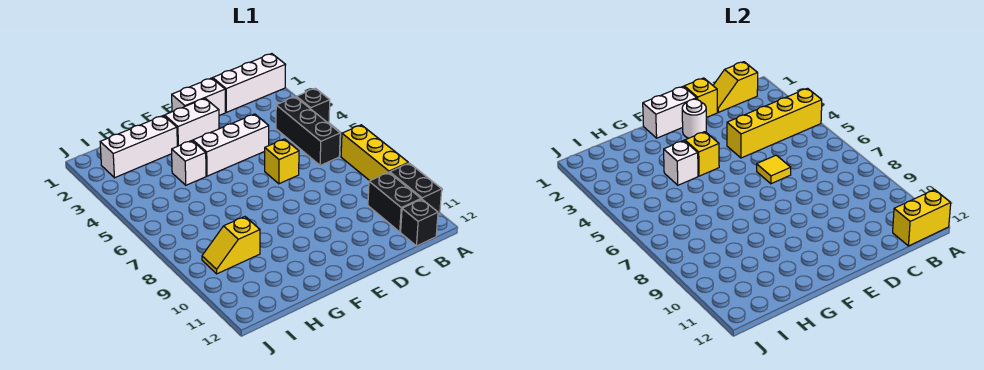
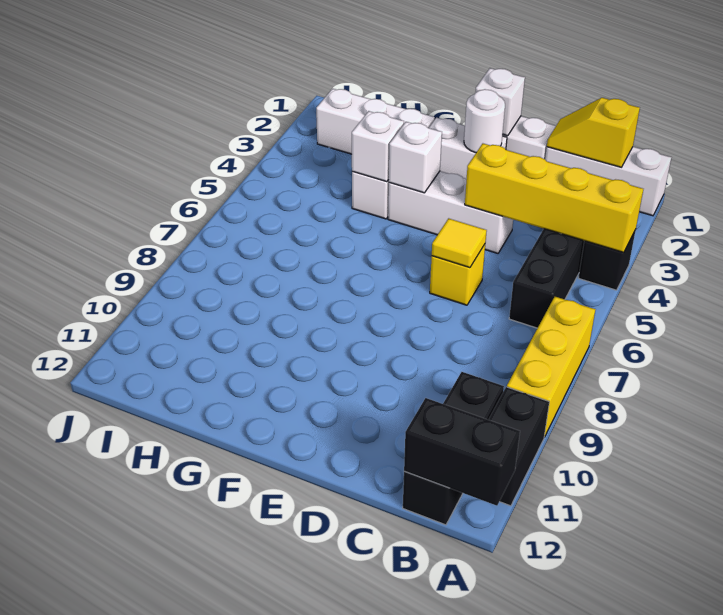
yellow 1x2 brick [893,190,951,246] -> black 1x2 brick [404,398,520,506]
yellow 1x1 brick [684,78,717,118] -> none
white 1x2 brick [643,86,697,138] -> white 1x1 brick [475,68,525,136]
yellow 1x1 brick [685,132,719,176] -> white 1x1 brick [389,122,442,193]
yellow 1x2 slope [202,217,260,274] -> none

